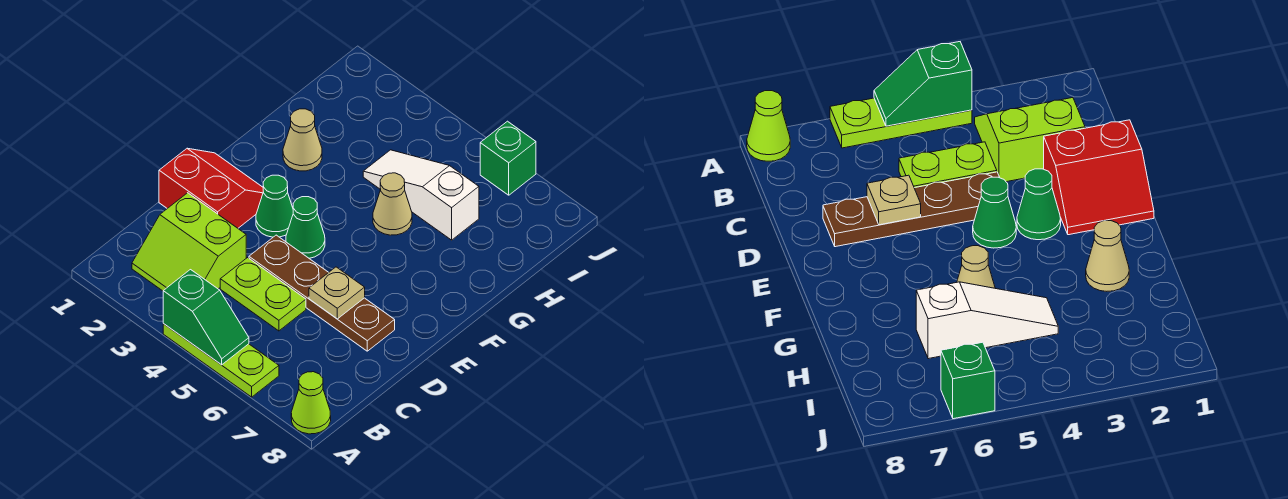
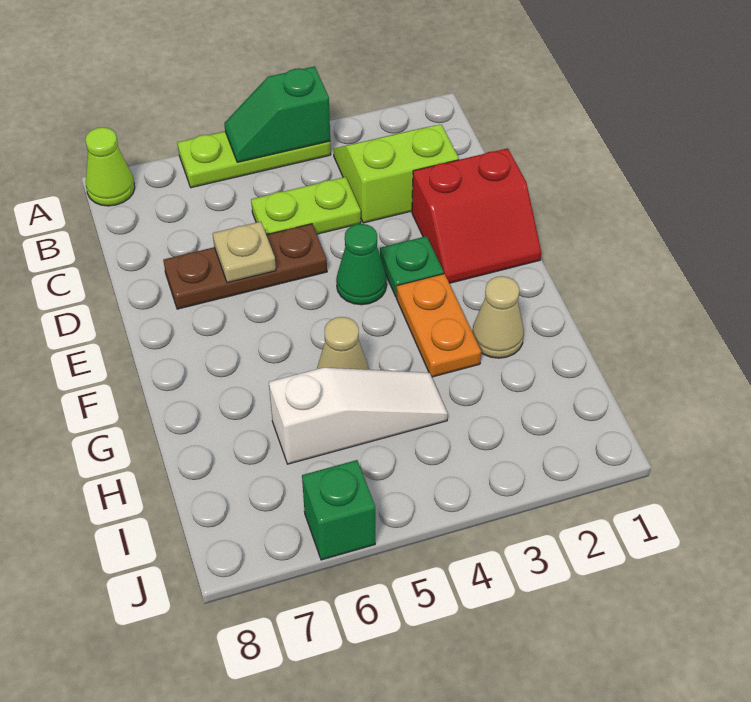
brown 1x4 plate [249,235,395,351] -> brown 1x3 plate [163,224,327,309]
green 1x1 cone [256,175,293,237] -> green 1x1 plate [380,236,444,297]
none -> orange 1x2 plate [396,274,481,377]

